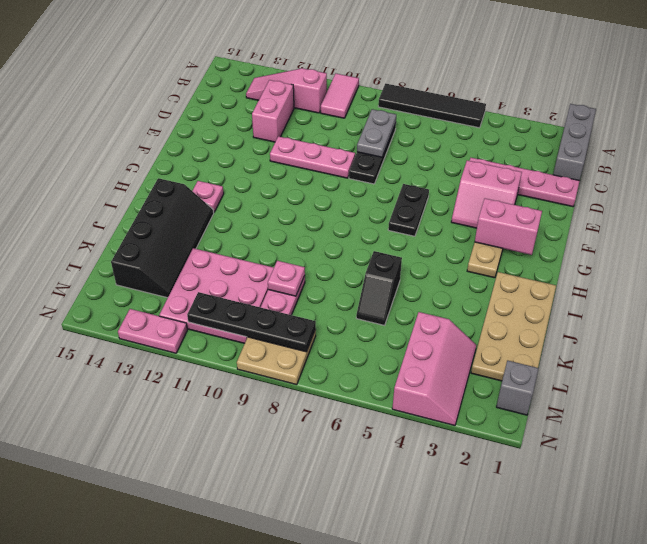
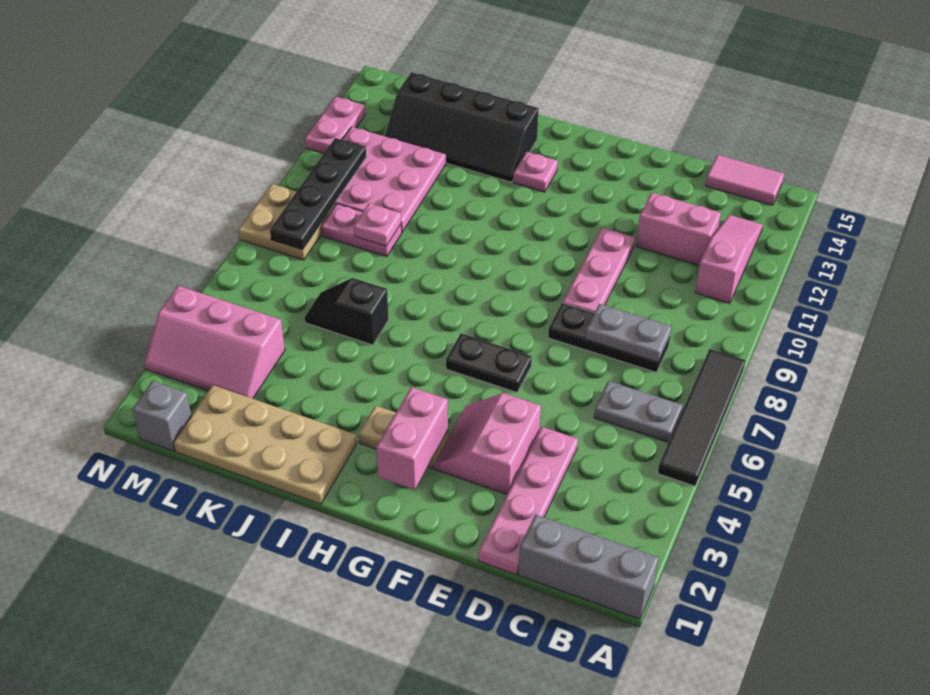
pink 1x2 tile [321,74,359,118] -> pink 1x2 tile moved to [705,155,784,205]
none -> grey 1x2 plate [594,381,683,442]

